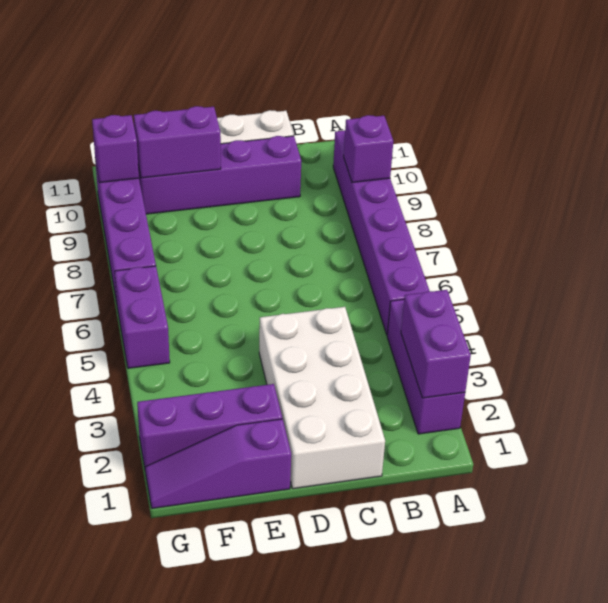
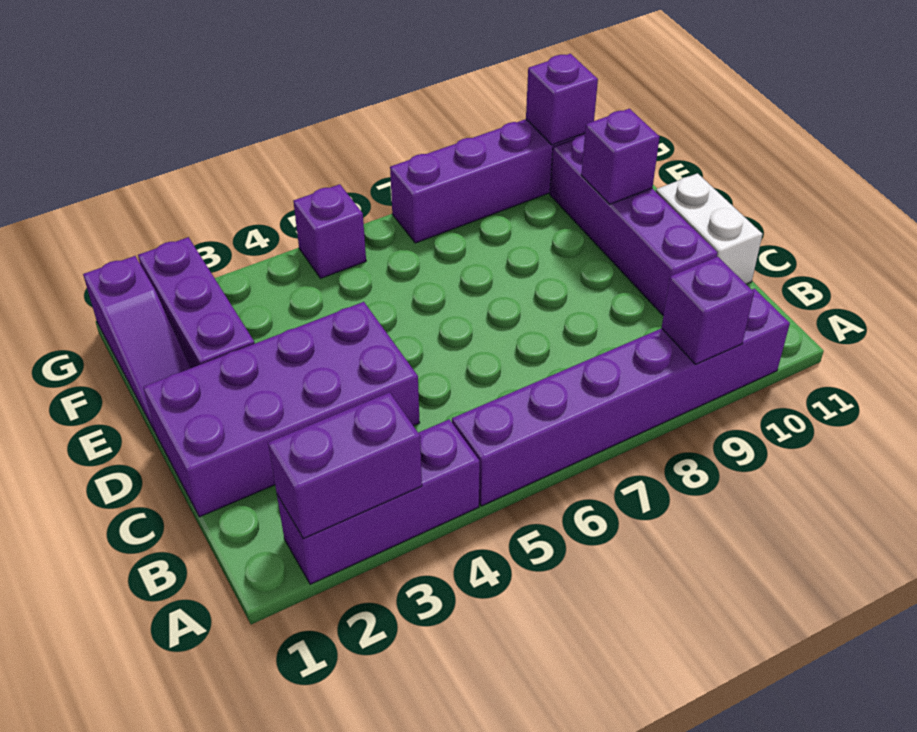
white 2x4 brick [259,307,385,489] -> purple 2x4 brick [143,302,420,517]
purple 1x3 slope [145,419,291,508] -> purple 1x3 slope turned to [83,256,190,432]
purple 1x2 brick [134,106,221,178] -> purple 1x1 brick [581,109,660,204]
purple 1x2 brick [115,266,170,368] -> purple 1x1 brick [293,184,366,278]

